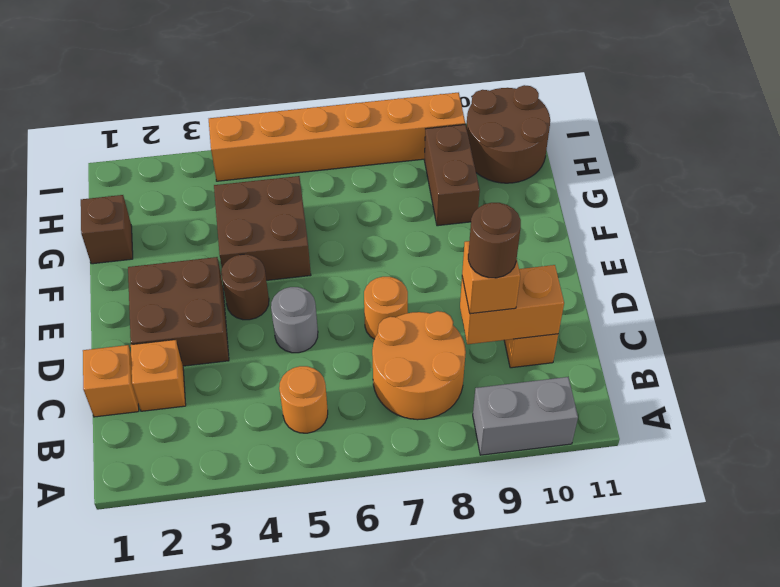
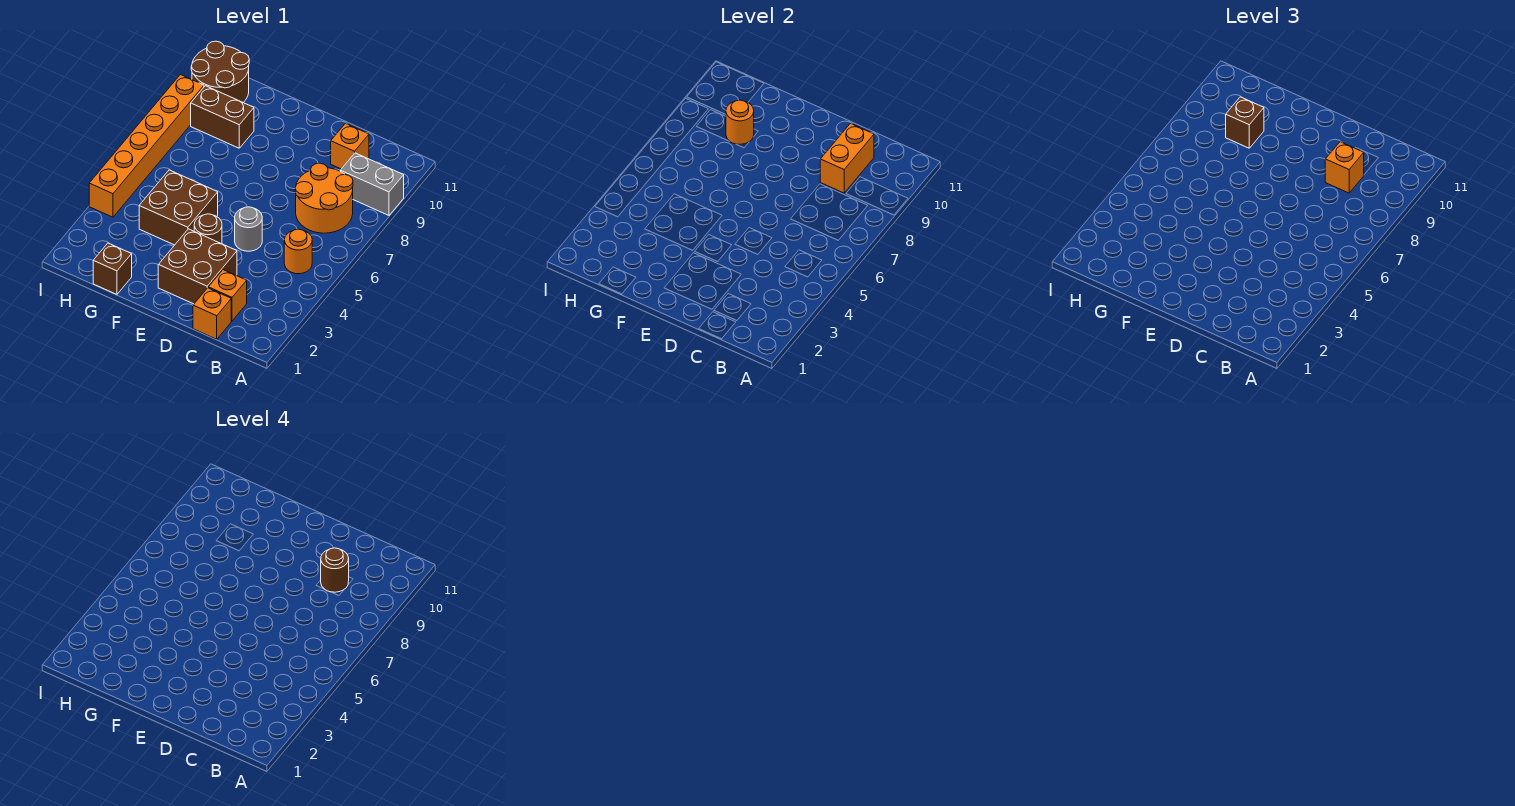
grey 1x2 brick [473,377,578,455] -> grey 1x2 brick turned to [340,153,404,215]
orange 1x1 round brick [364,277,408,339] -> orange 1x1 round brick moved to [726,100,754,144]
none -> brown 1x1 brick [1226,97,1264,148]

